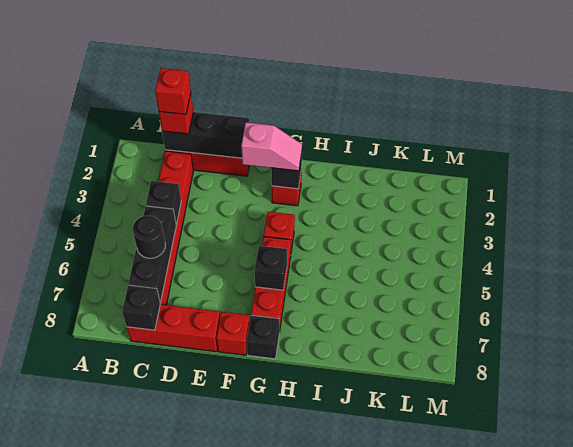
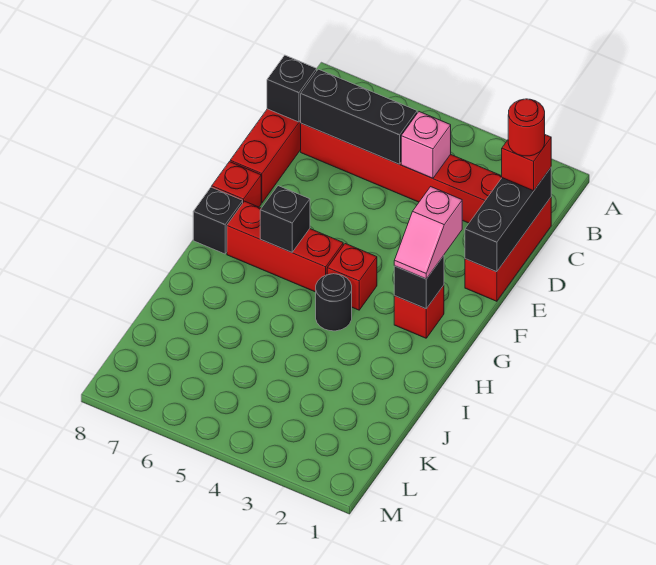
red 1x1 brick [155,68,191,114] -> red 1x1 round brick [508,99,545,156]
black 1x1 brick [146,181,181,225] -> pink 1x1 brick [401,112,451,178]
black 1x1 round brick [133,216,165,258] -> black 1x1 round brick moved to [316,274,352,331]

